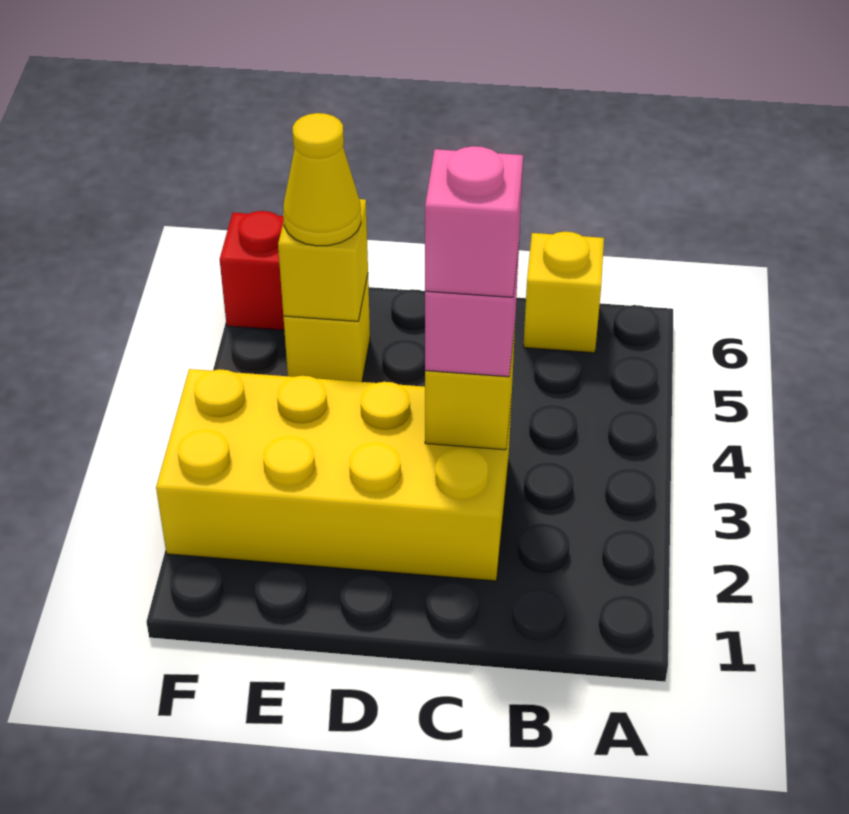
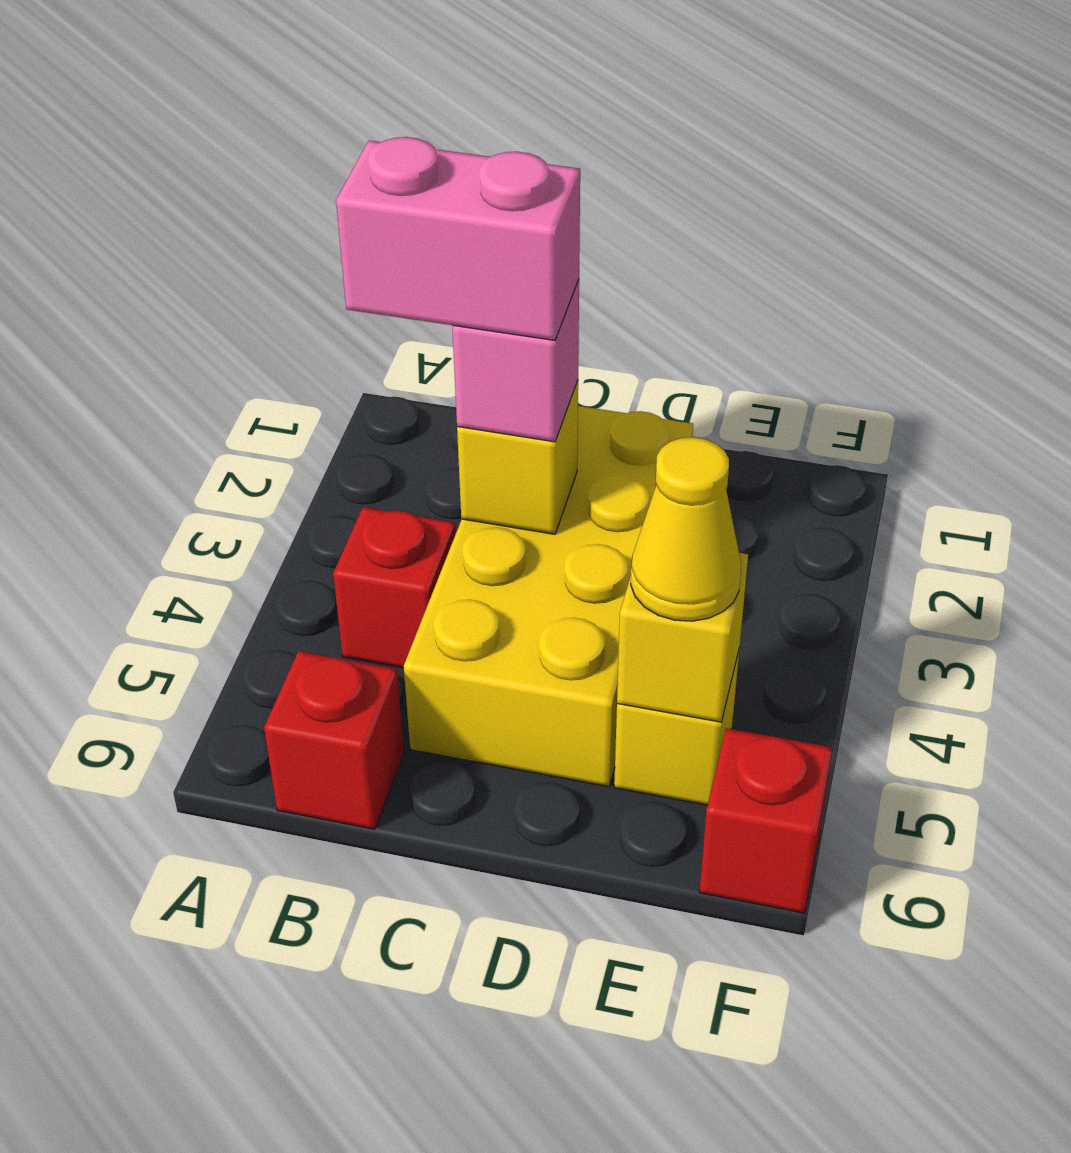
none -> red 1x1 brick [333,507,456,668]
yellow 1x1 brick [523,232,604,353] -> red 1x1 brick [264,651,404,829]
yellow 2x4 brick [156,369,512,581] -> yellow 2x4 brick turned to [404,406,693,787]
pink 1x1 brick [425,146,523,297] -> pink 1x2 brick [336,137,580,340]

